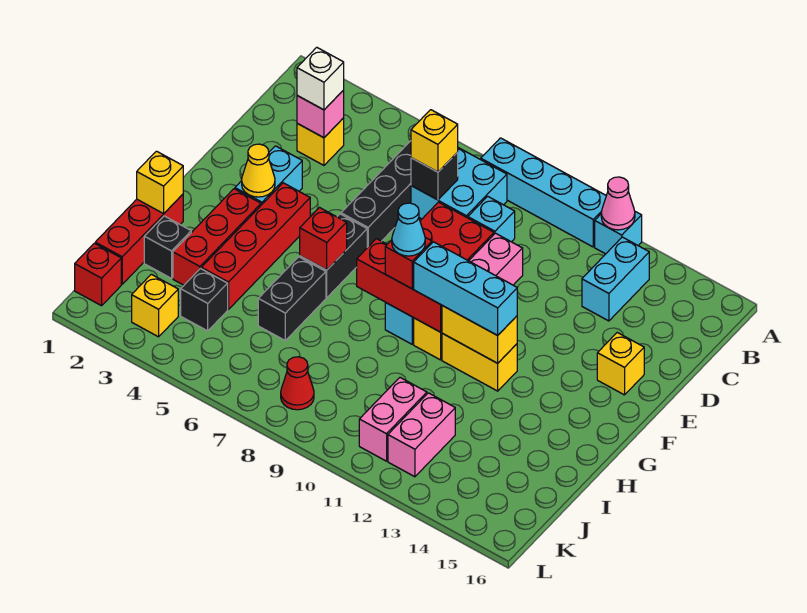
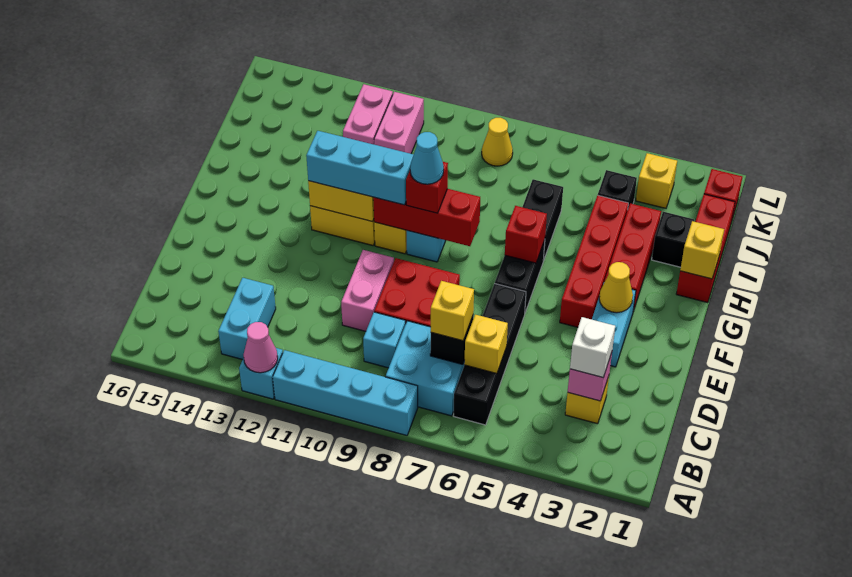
yellow 1x1 brick [597,333,644,395] -> yellow 1x1 brick moved to [464,315,508,373]
red 1x1 cone [281,357,314,410] -> yellow 1x1 cone [482,118,513,166]

